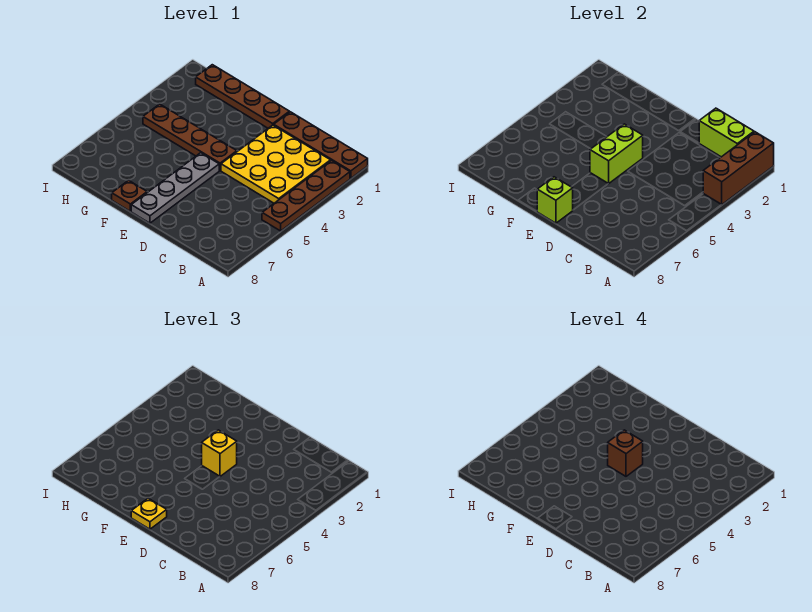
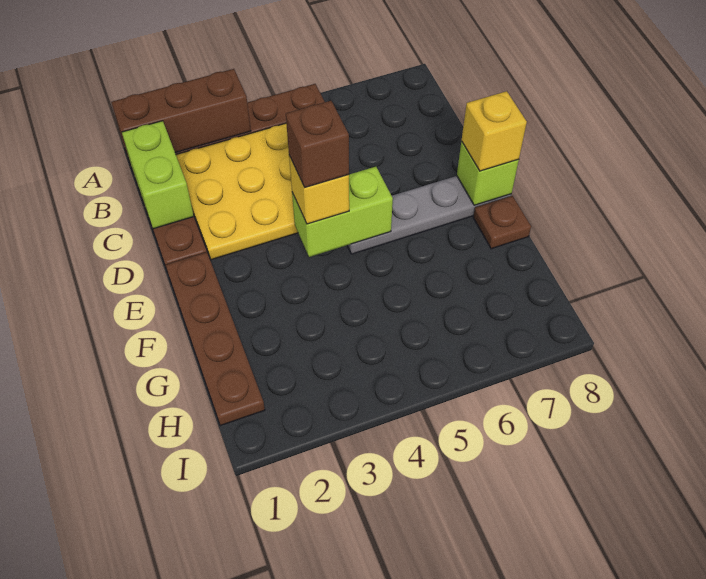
brown 1x4 plate [143,104,237,170] -> none
yellow 1x1 plate [131,498,167,529] -> yellow 1x1 brick [462,91,527,171]

